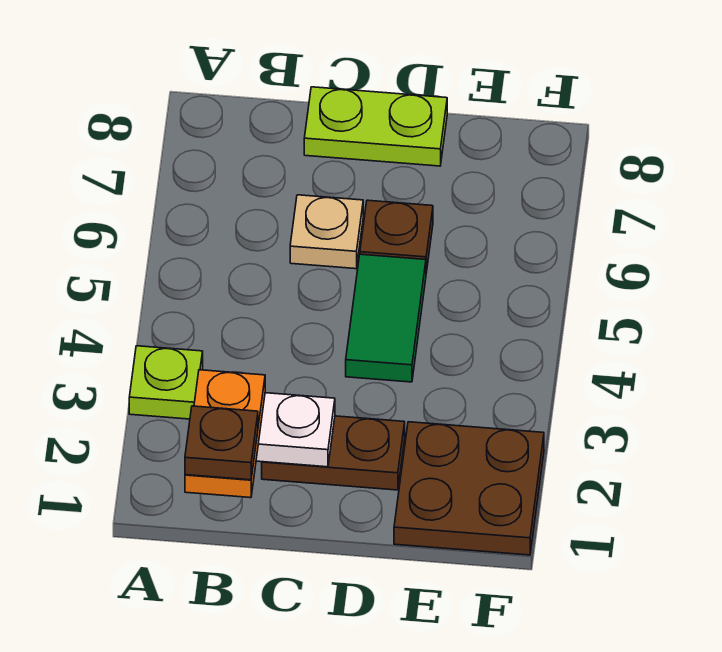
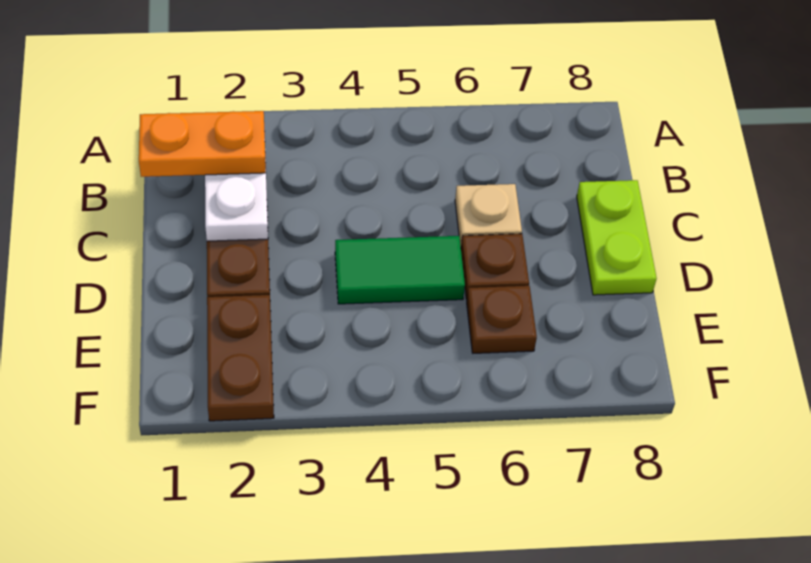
lime 1x1 plate [129,346,203,419] -> none
brown 1x1 plate [185,406,258,480] -> brown 1x1 plate moved to [467,286,537,353]
brown 2x2 plate [394,422,544,555] -> brown 1x2 plate [207,295,274,421]

